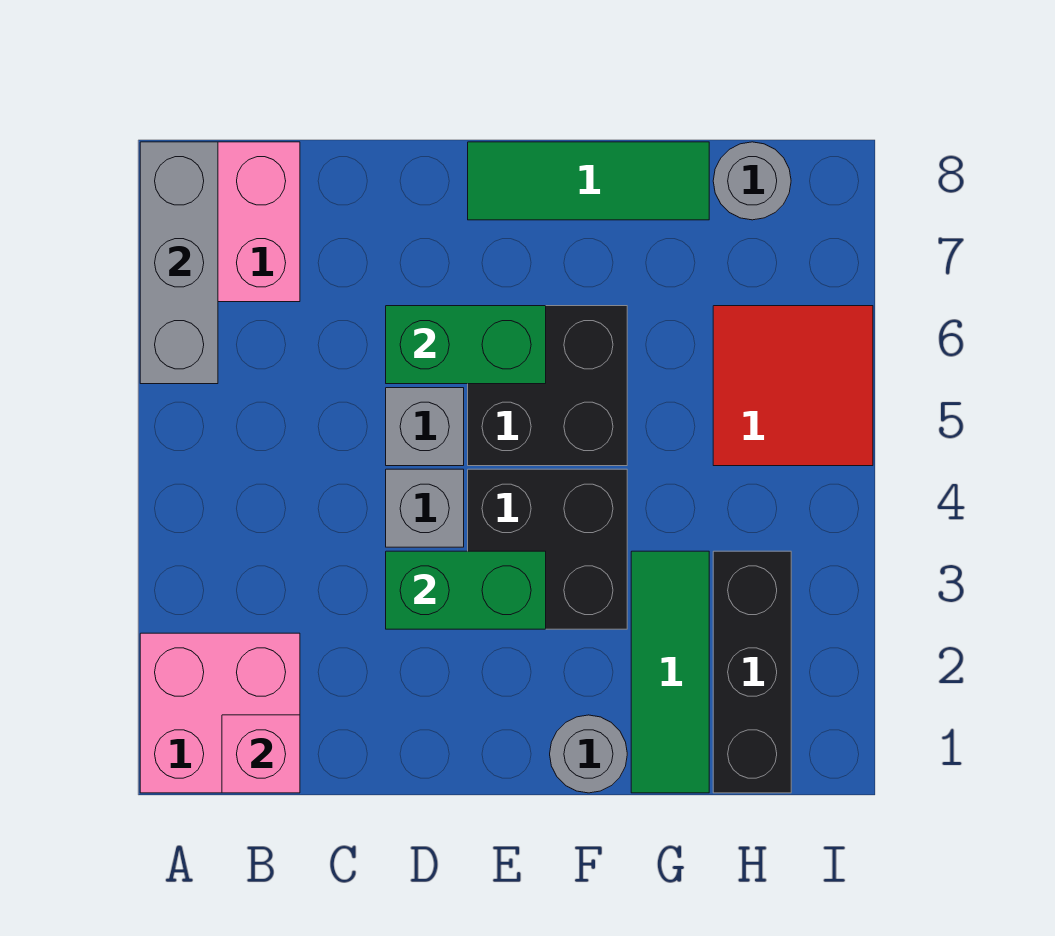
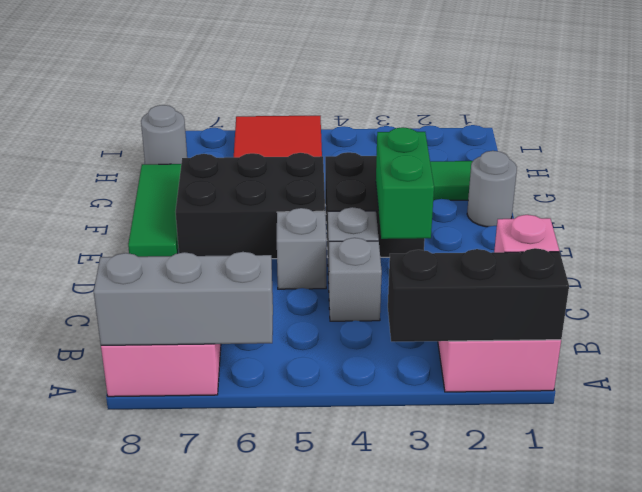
none -> grey 1x1 brick [329,238,382,321]
green 1x2 brick [386,306,546,384] -> none
black 2x2 brick [468,306,627,466] -> black 2x3 brick [176,153,325,259]
black 1x3 brick [713,551,791,793] -> black 1x3 brick moved to [388,248,569,342]

